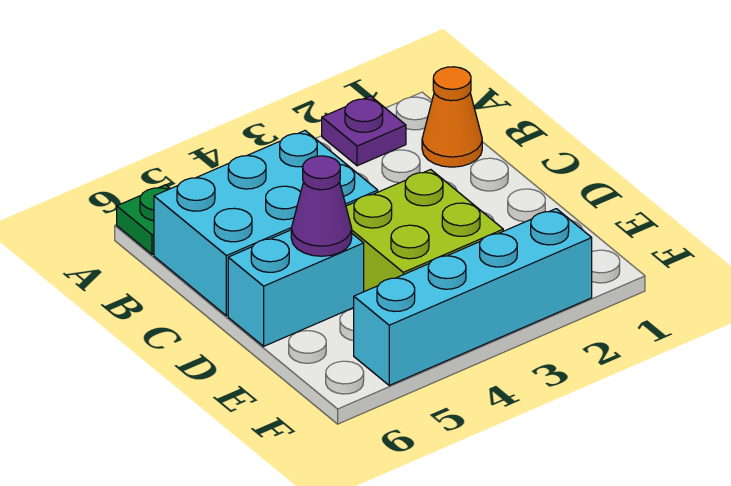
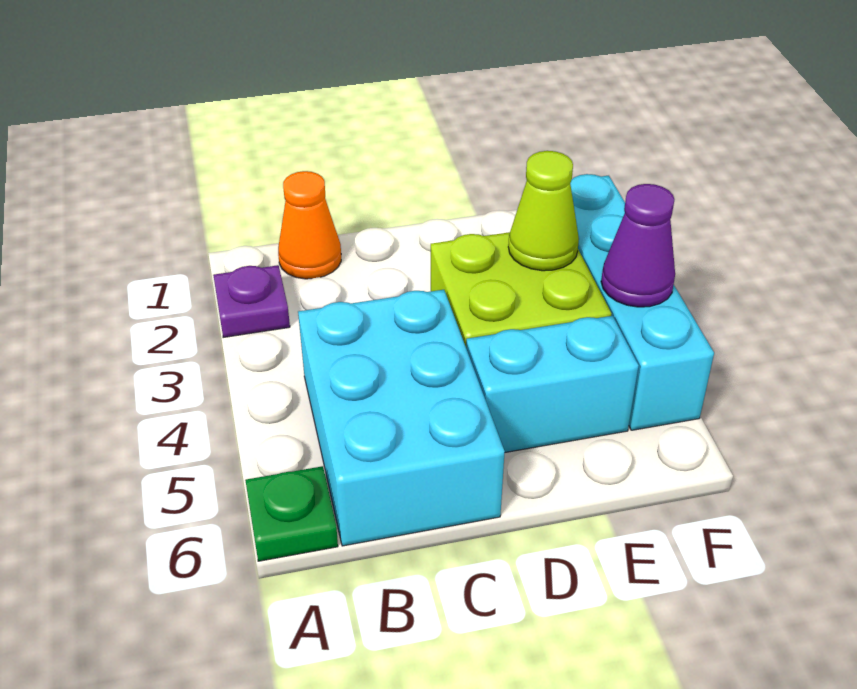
cyan 1x2 brick [228,230,364,346] -> cyan 1x2 brick turned to [466,316,639,452]
purple 1x1 cone [291,156,352,256] -> purple 1x1 cone moved to [601,184,675,307]
none -> lime 1x1 cone [508,151,579,271]

